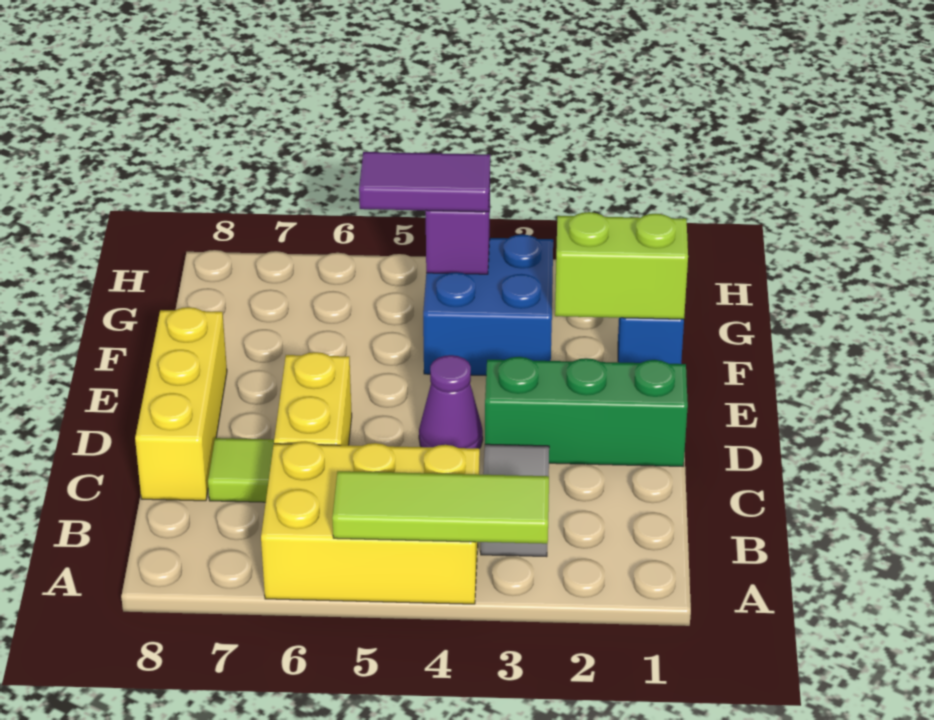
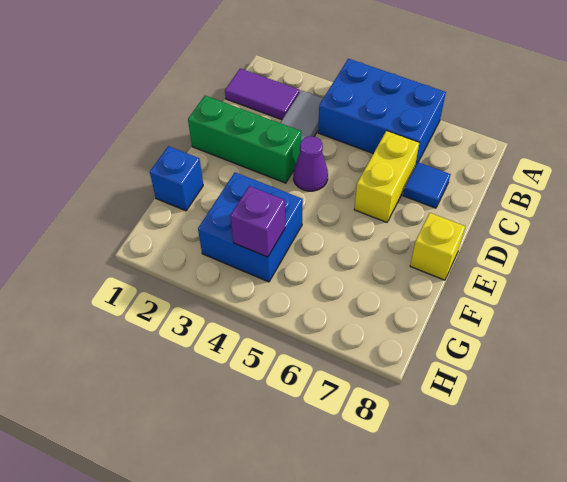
lime 1x3 tile [332,471,549,544] -> none
yellow 2x3 brick [261,441,480,604] -> blue 2x3 brick [318,59,446,166]
lime 1x1 tile [208,438,274,502] -> blue 1x1 tile [403,162,450,208]
yellow 1x3 brick [135,307,227,501] -> yellow 1x1 brick [410,213,465,280]
lime 1x2 brick [555,212,688,319] -> none
purple 1x2 tile [359,152,490,212] -> purple 1x2 tile moved to [225,68,300,120]

